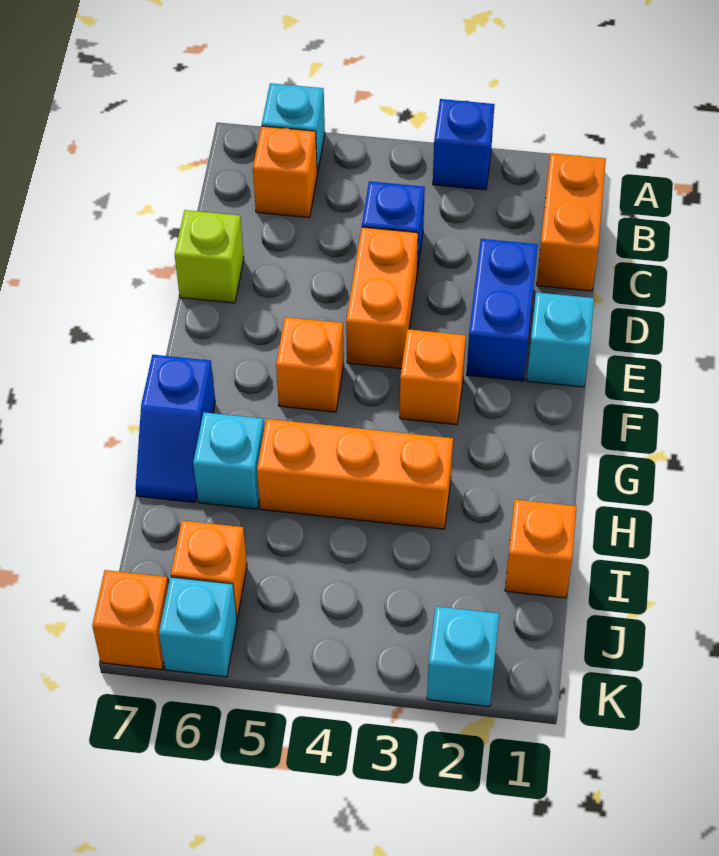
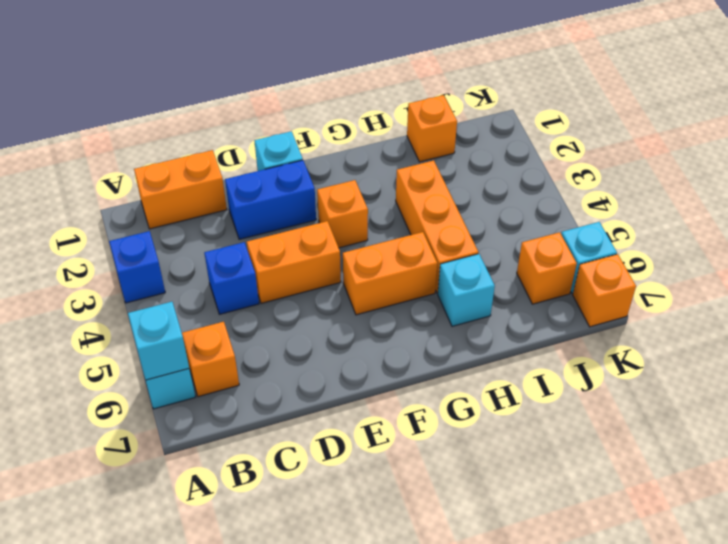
lime 1x1 brick [175,210,244,303] -> none
orange 1x1 brick [276,317,344,412] -> orange 1x2 brick [343,232,437,315]
blue 1x2 slope [136,355,215,502] -> none
cyan 1x1 brick [427,606,499,707] -> cyan 1x1 brick moved to [128,302,189,380]

